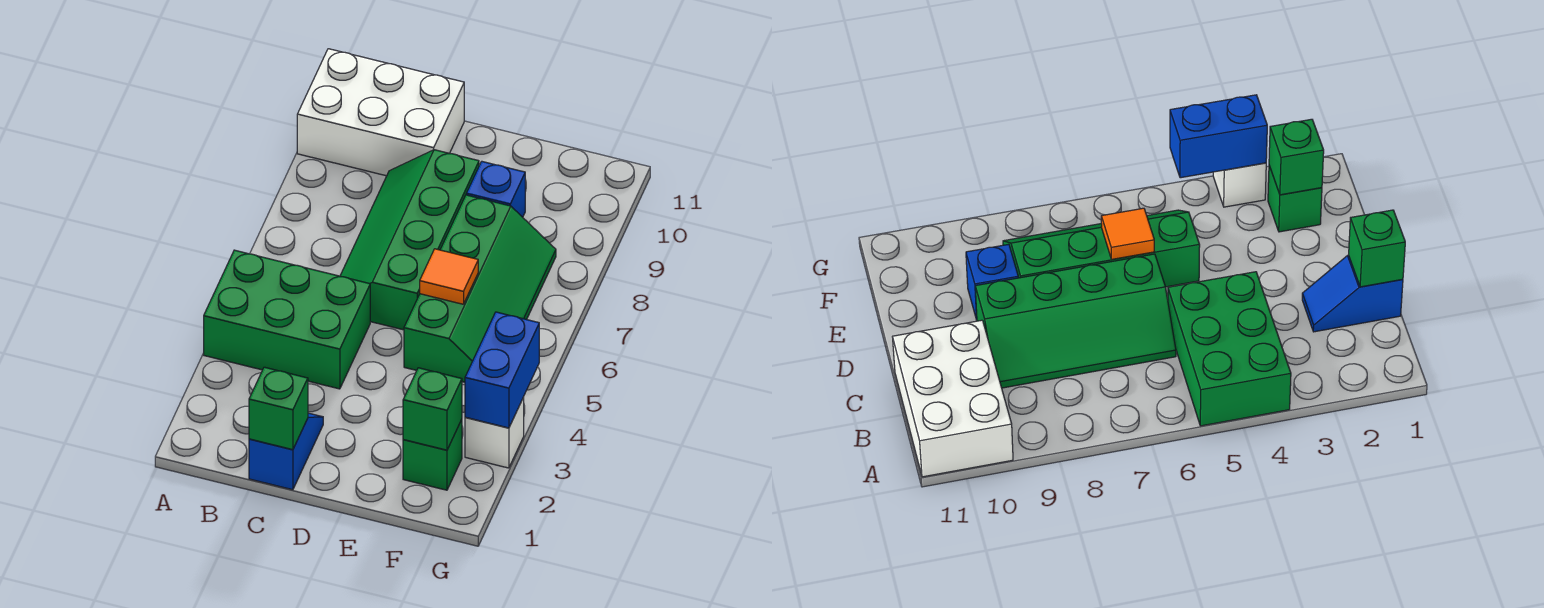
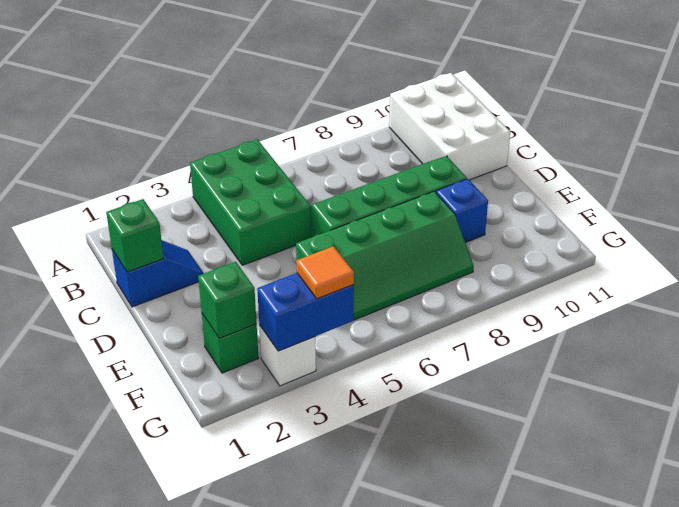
orange 1x1 tile [420,249,478,304] -> orange 1x1 tile moved to [296,246,354,299]

